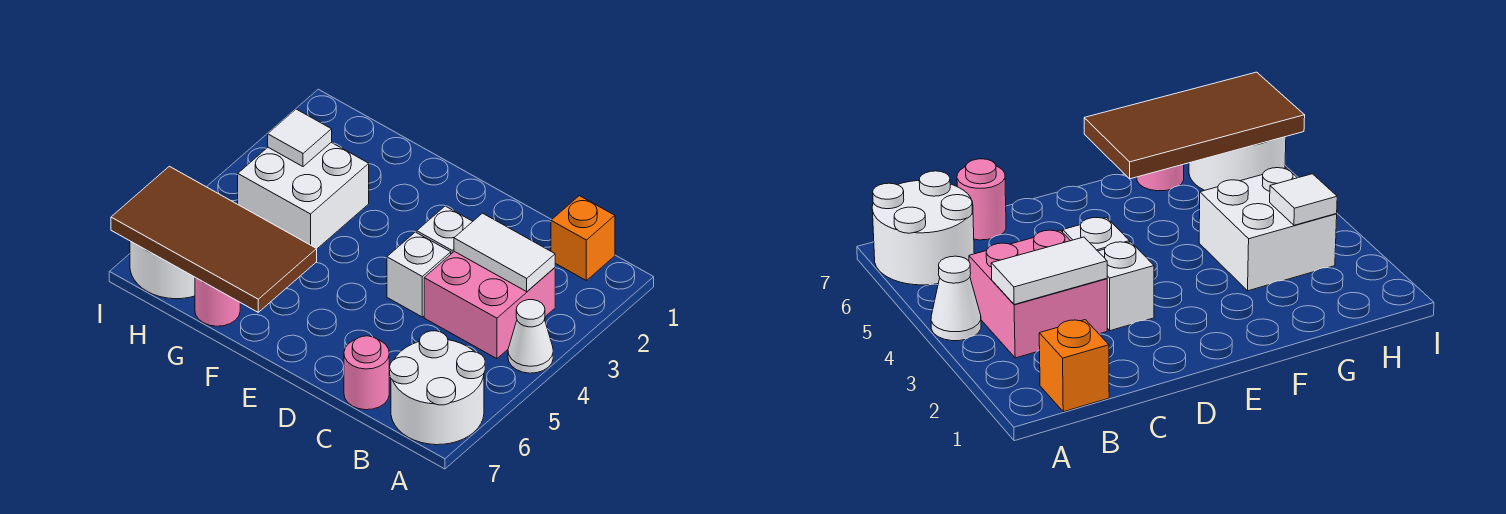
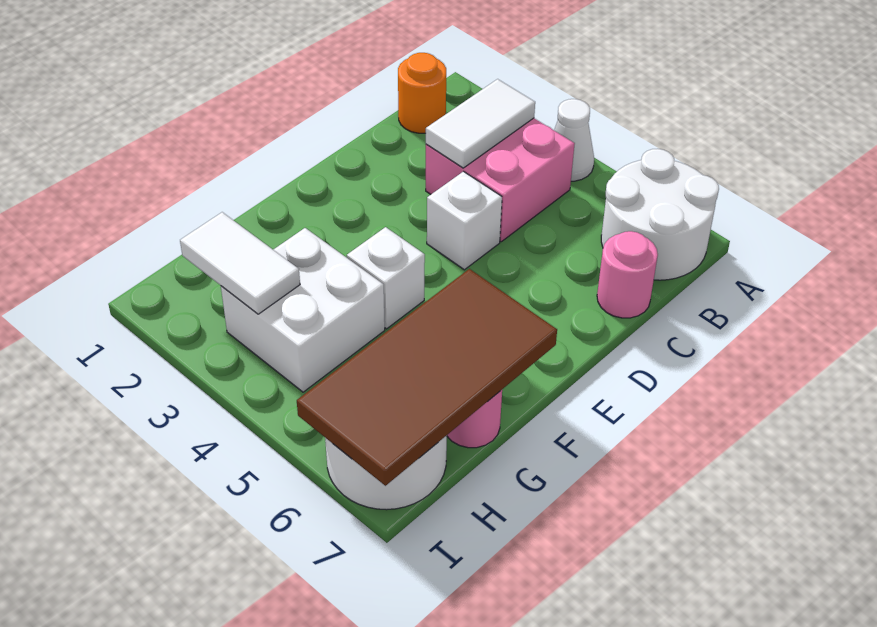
orange 1x1 brick [551,196,615,280] -> orange 1x1 round brick [398,53,446,133]
white 1x1 brick [417,206,473,254] -> white 1x1 brick moved to [347,227,425,329]
white 1x1 tile [268,109,332,167] -> white 1x2 tile [180,212,300,314]

